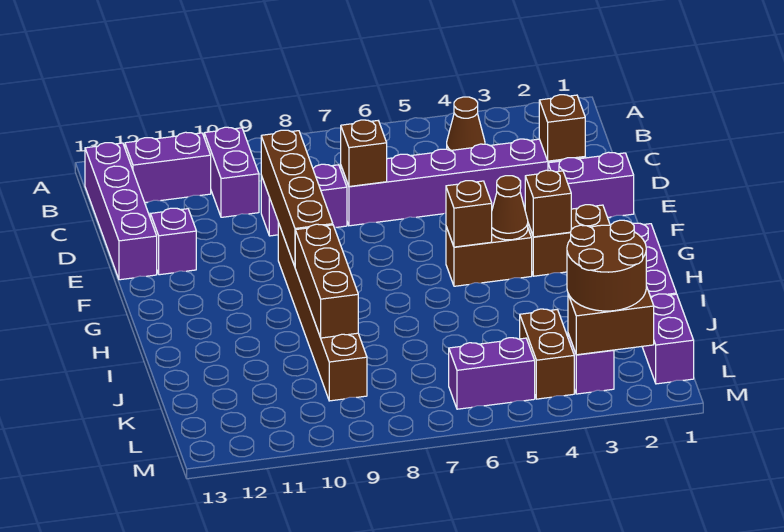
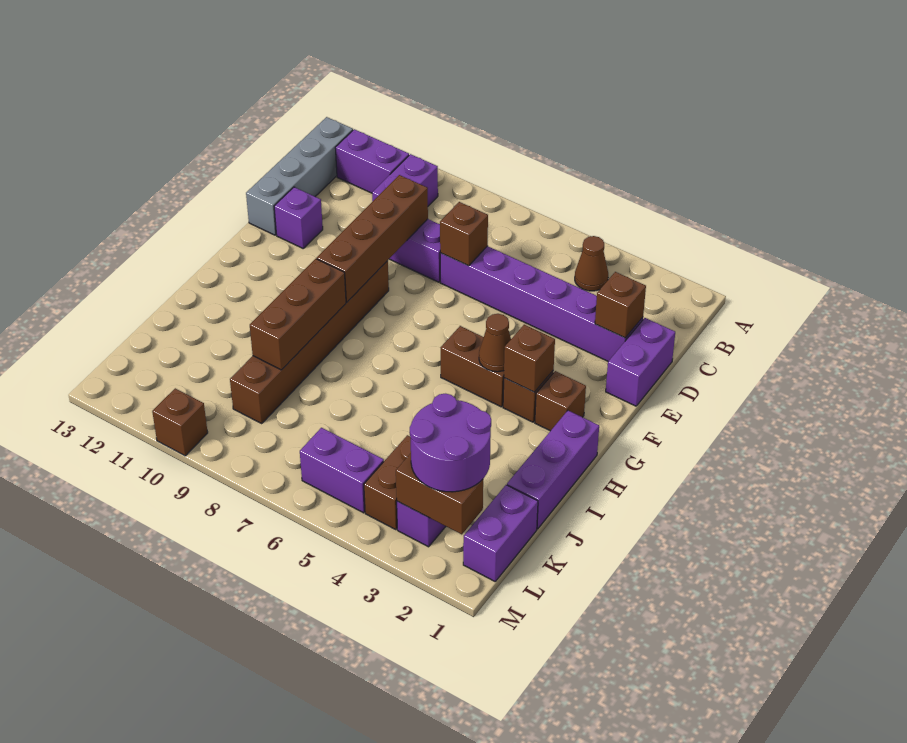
purple 1x4 brick [85,143,157,280] -> grey 1x4 brick [246,117,353,235]
purple 1x2 brick [548,152,634,217] -> purple 1x2 brick turned to [606,318,675,406]
brown 1x1 brick [446,181,492,247] -> brown 1x1 brick moved to [152,388,208,456]
brown 2x2 round brick [567,220,646,311] -> purple 2x2 round brick [410,394,491,492]

